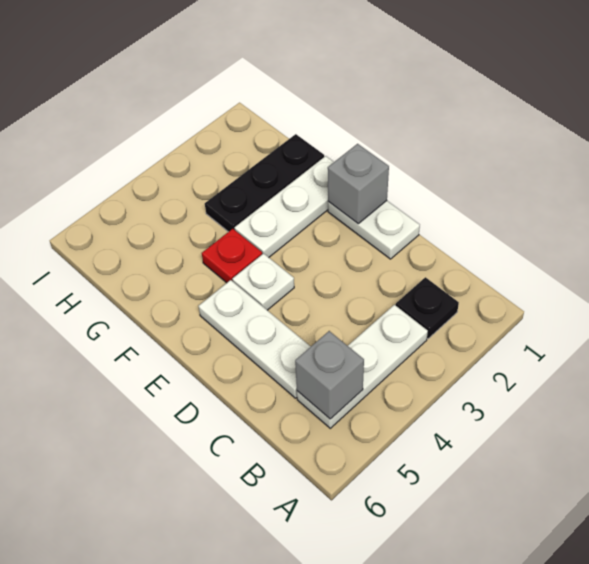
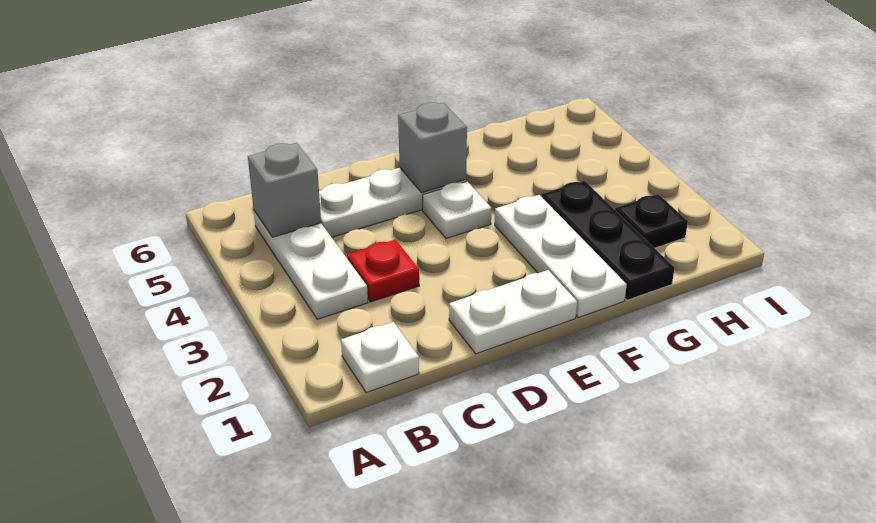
none -> white 1x1 plate [341,322,419,393]
black 1x1 plate [396,277,459,339] -> black 1x1 plate moved to [615,194,688,248]
grey 1x1 brick [328,144,389,224] -> grey 1x1 brick moved to [398,103,467,193]
red 1x1 plate [202,229,262,283] -> red 1x1 plate moved to [347,239,419,302]

